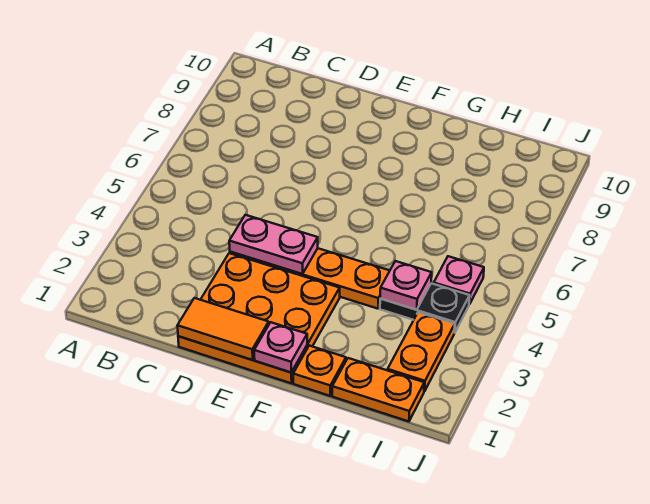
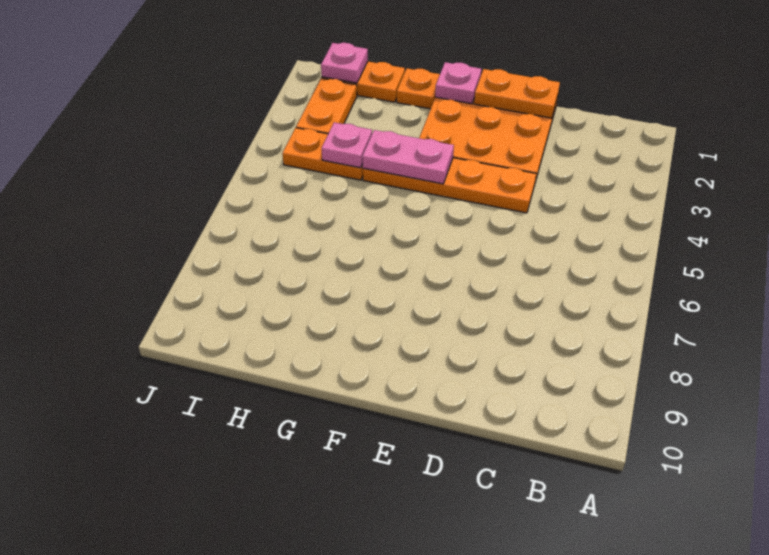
orange 1x2 tile [177,298,269,360] -> orange 1x2 plate [474,69,560,118]
pink 1x2 plate [229,215,318,274] -> pink 1x2 plate moved to [362,130,454,184]
black 1x2 plate [380,283,470,333] -> orange 1x2 plate [282,128,363,180]
pink 1x1 plate [434,256,484,304] -> pink 1x1 plate moved to [321,43,368,83]

